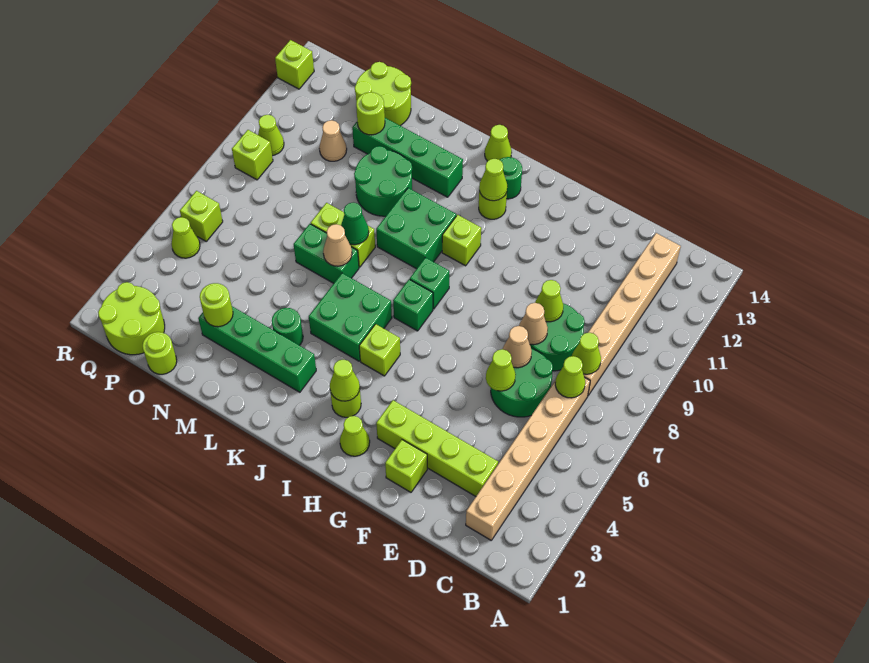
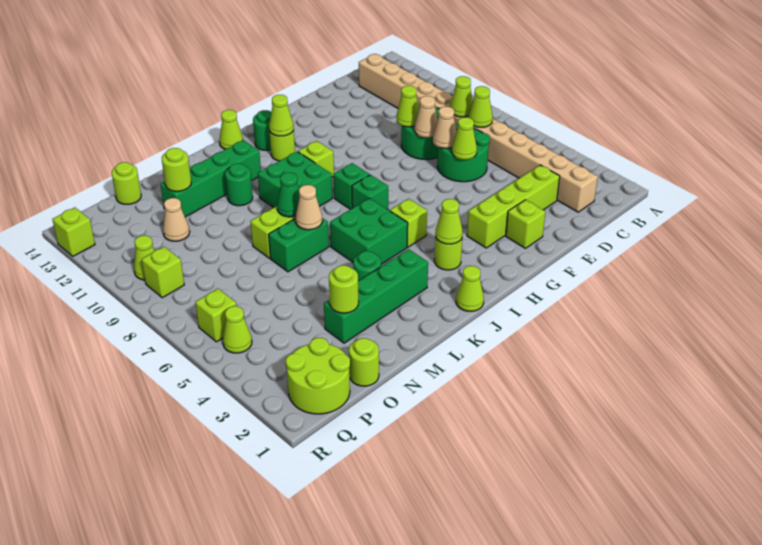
lime 1x1 cone [340,416,370,456] -> lime 1x1 cone moved to [456,266,484,311]
green 2x2 round brick [354,146,412,216] -> green 1x1 round brick [225,163,253,206]
lime 2x2 round brick [355,62,411,126] -> lime 1x1 round brick [112,162,141,204]

